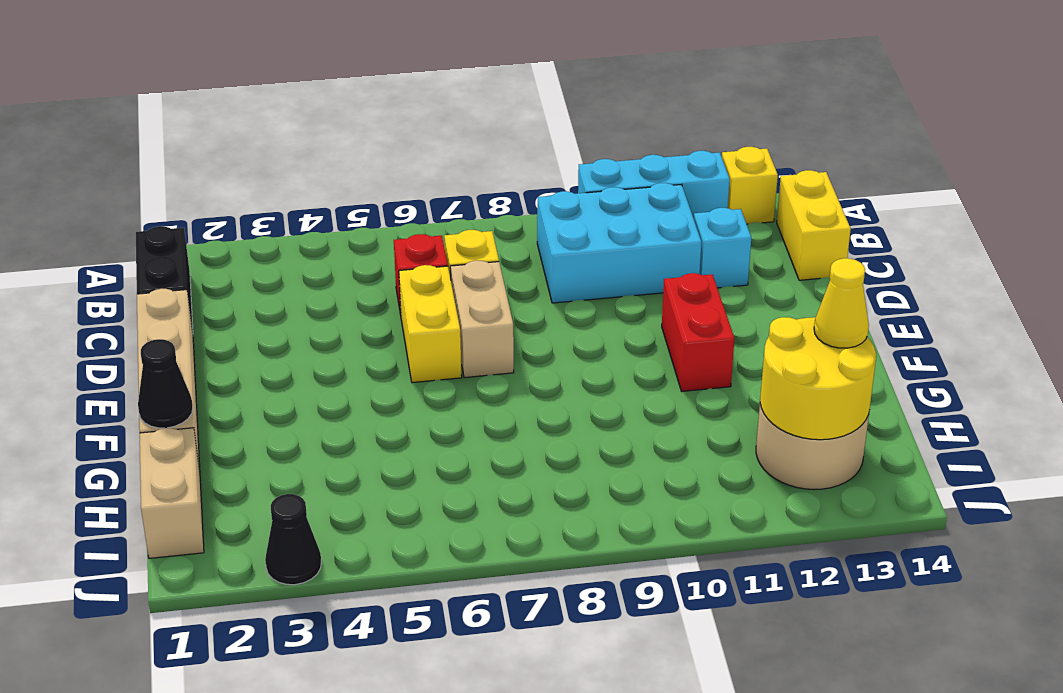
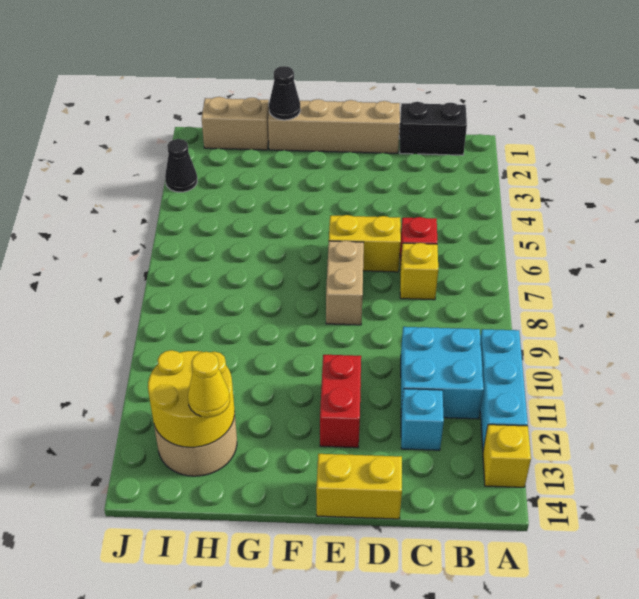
cyan 2x3 brick [537,183,701,303] -> cyan 2x2 brick [401,327,484,419]
yellow 1x2 brick [777,170,851,280] -> yellow 1x2 brick moved to [316,454,402,519]
tan 1x2 brick [450,260,514,378] -> tan 1x2 brick turned to [326,241,364,325]
red 1x2 brick [662,273,734,391] -> red 1x2 brick turned to [320,355,361,448]

